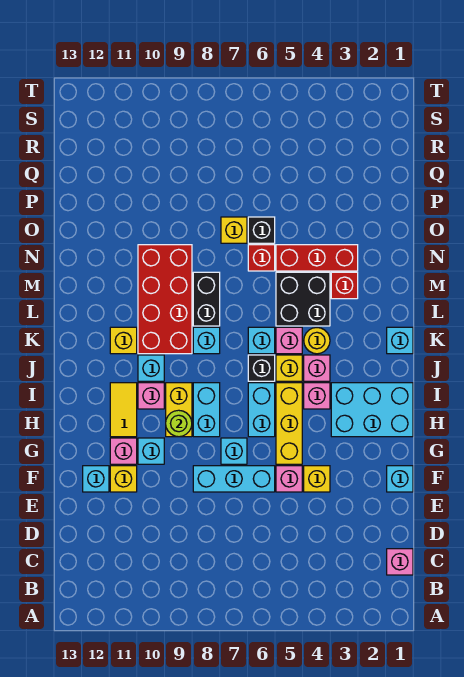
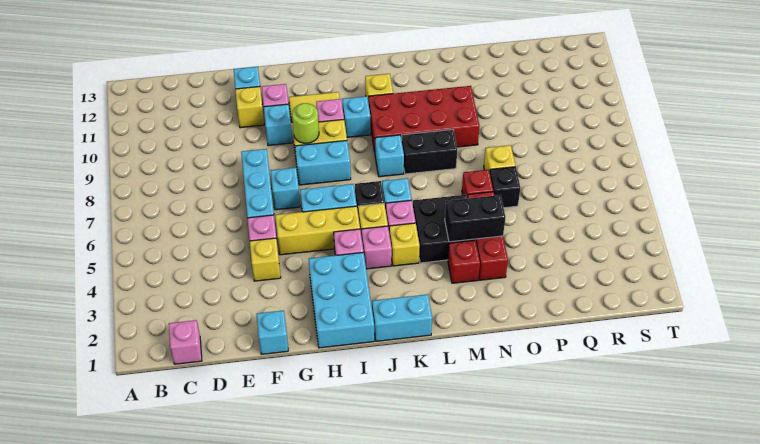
cyan 1x1 brick [387,327,413,354] -> cyan 1x2 brick [372,294,432,341]
yellow 1x1 round brick [304,328,330,354] -> yellow 1x1 brick [389,223,420,266]
none -> black 1x2 brick [445,195,506,242]

